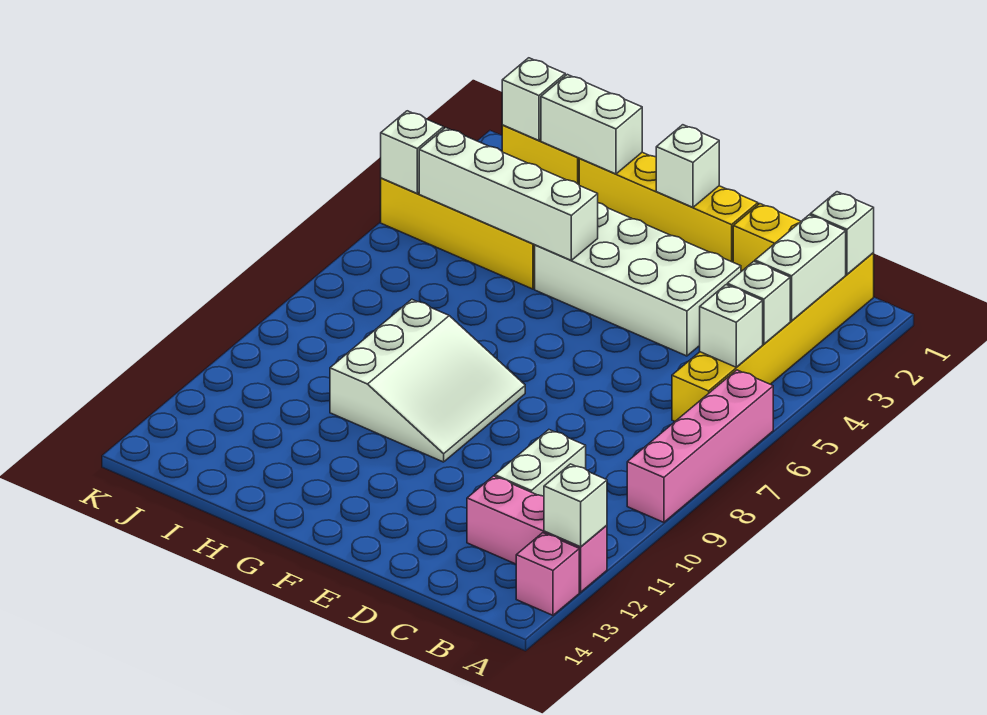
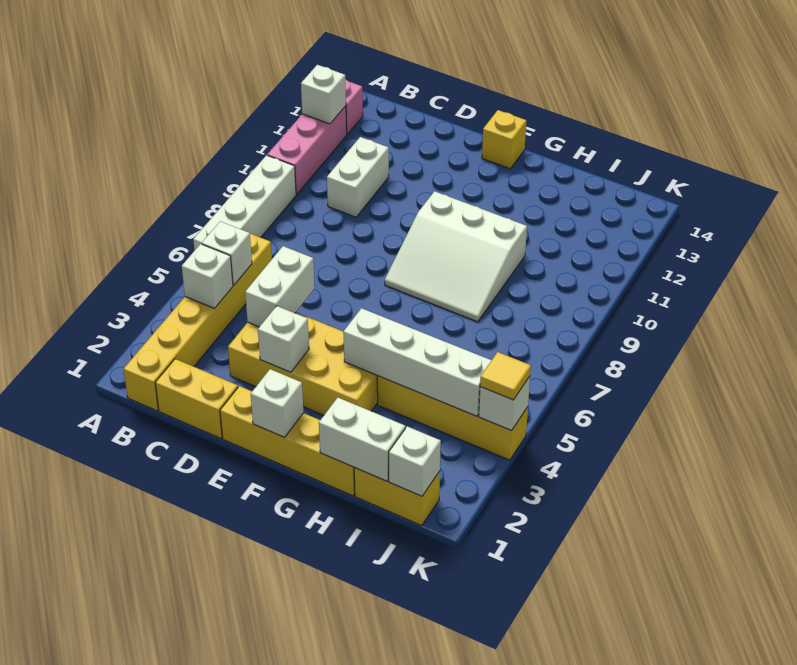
pink 1x4 brick [627,370,773,522] -> white 1x4 brick [193,155,296,251]
pink 1x3 brick [467,476,607,592] -> pink 1x3 brick turned to [267,106,347,195]
white 1x1 brick [810,192,874,274] -> white 1x1 brick moved to [258,306,309,372]
white 1x2 brick [755,215,846,321] -> white 1x2 brick moved to [245,246,315,327]
white 2x4 brick [535,203,741,356] -> yellow 2x4 brick [228,312,378,415]
white 3x3 slope [330,299,525,462] -> white 3x3 slope turned to [385,191,527,322]
none -> yellow 1x1 brick [482,110,526,169]
none -> yellow 1x1 tile [480,352,531,400]

